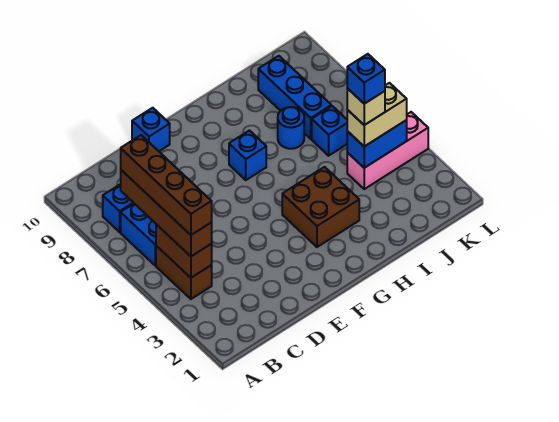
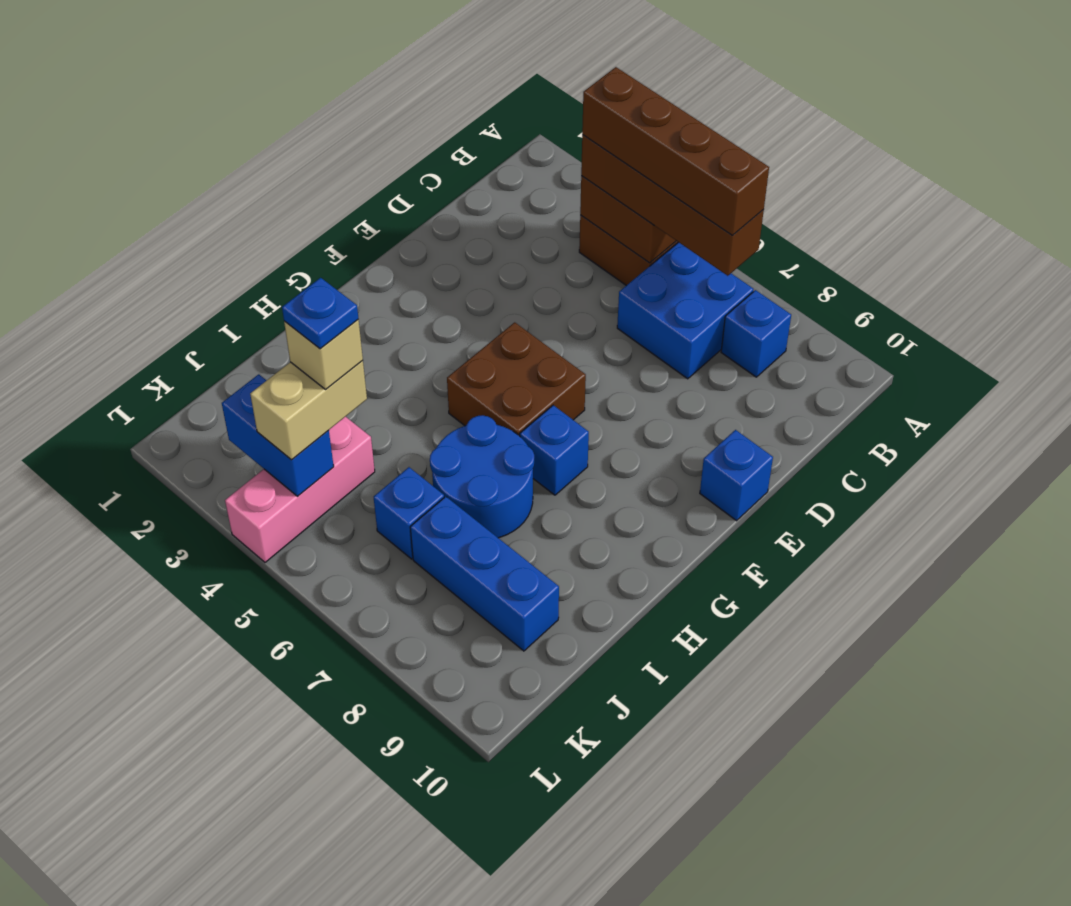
brown 2x2 brick [282,167,359,247] -> brown 2x2 brick moved to [447,322,586,436]
blue 1x1 round brick [278,107,304,149] -> blue 2x2 round brick [430,415,534,538]
blue 1x2 brick [347,120,407,168] -> blue 1x2 brick turned to [222,374,334,496]
blue 1x1 brick [347,54,385,104] -> blue 1x1 plate [282,278,358,349]

